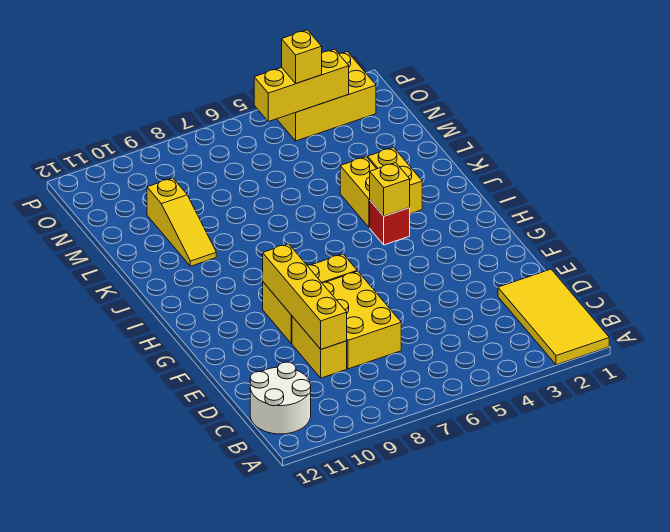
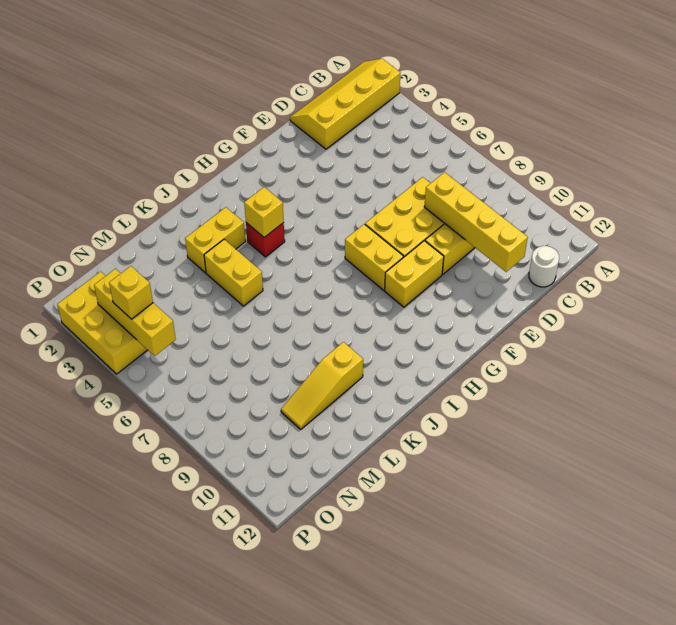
yellow 2x4 tile [498,269,609,365] -> yellow 2x4 slope [290,59,400,149]
white 2x2 round brick [250,362,311,434] -> white 1x1 round brick [529,246,559,287]
yellow 1x4 brick [263,244,347,349] -> yellow 1x4 brick turned to [424,172,528,272]
yellow 1x2 brick [340,157,376,228] -> yellow 1x2 brick turned to [204,240,263,306]
yellow 1x3 slope [147,178,216,266] -> yellow 1x3 slope turned to [281,342,363,429]

